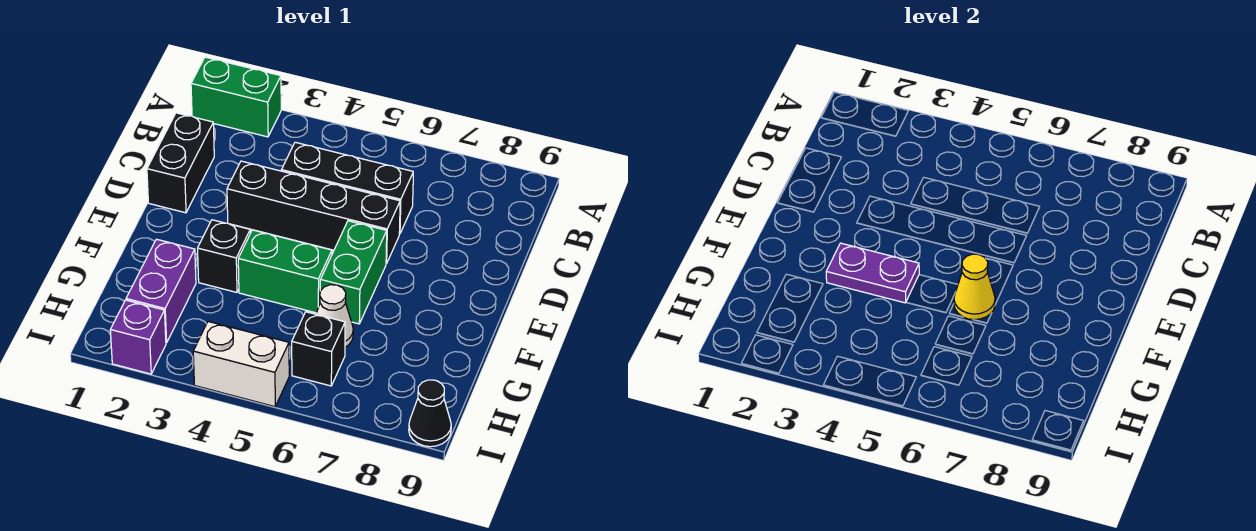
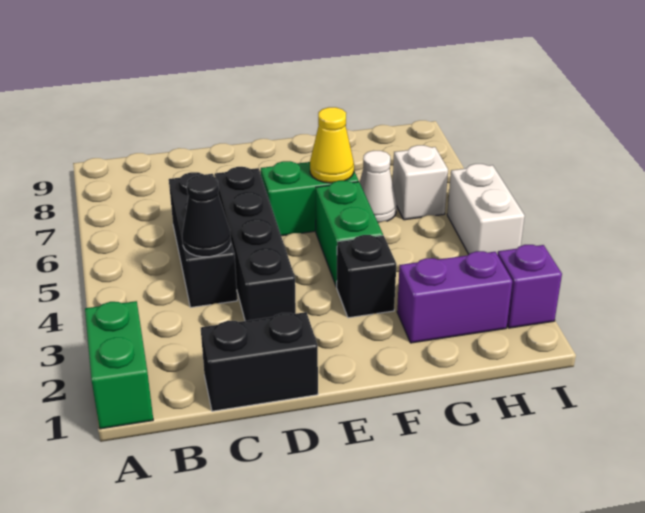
purple 1x2 plate [826,243,919,303] -> none
black 1x1 brick [292,312,345,386] -> white 1x1 brick [393,145,448,220]
black 1x1 cone [409,380,451,447] -> black 1x1 cone moved to [182,175,231,257]

